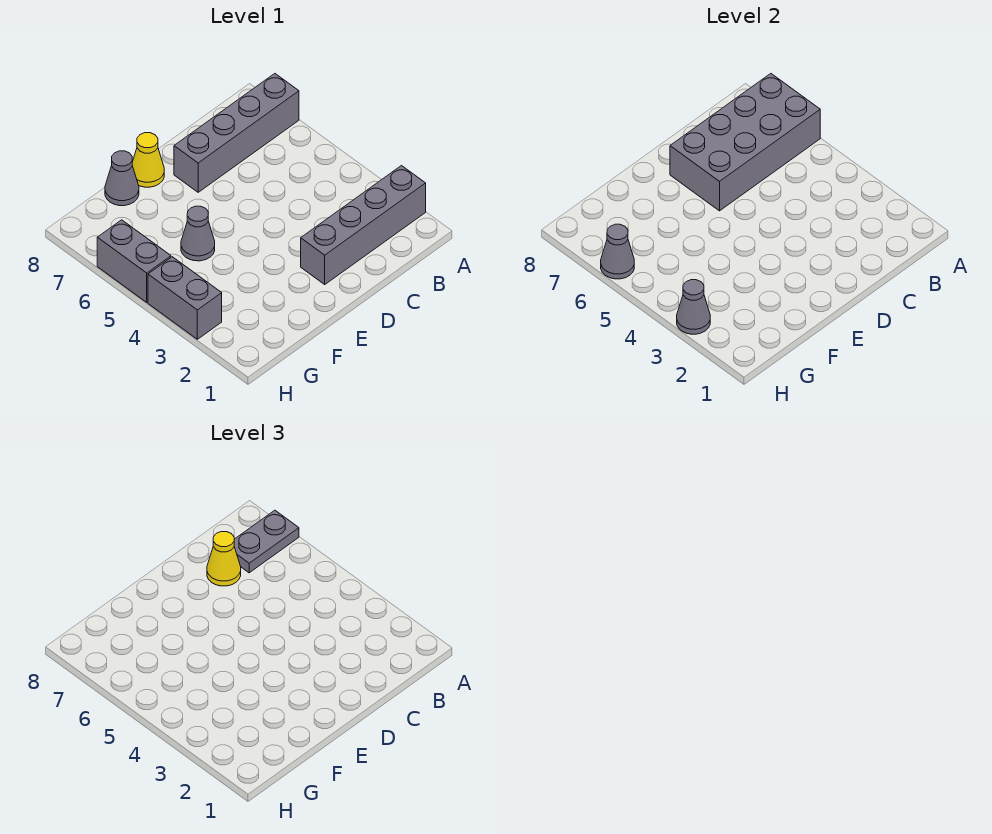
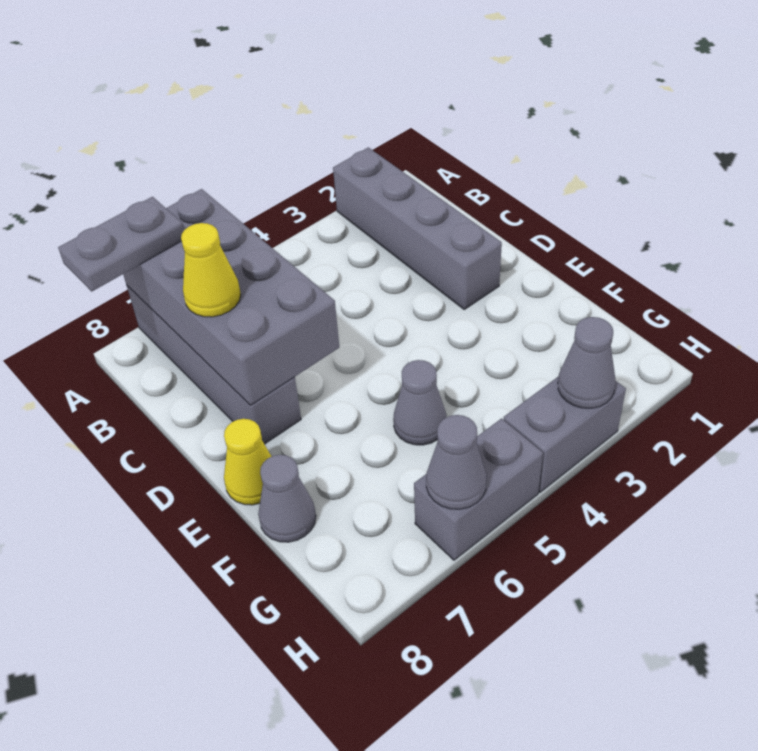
grey 1x2 plate [234,510,299,573] -> grey 1x2 plate turned to [58,197,184,291]

